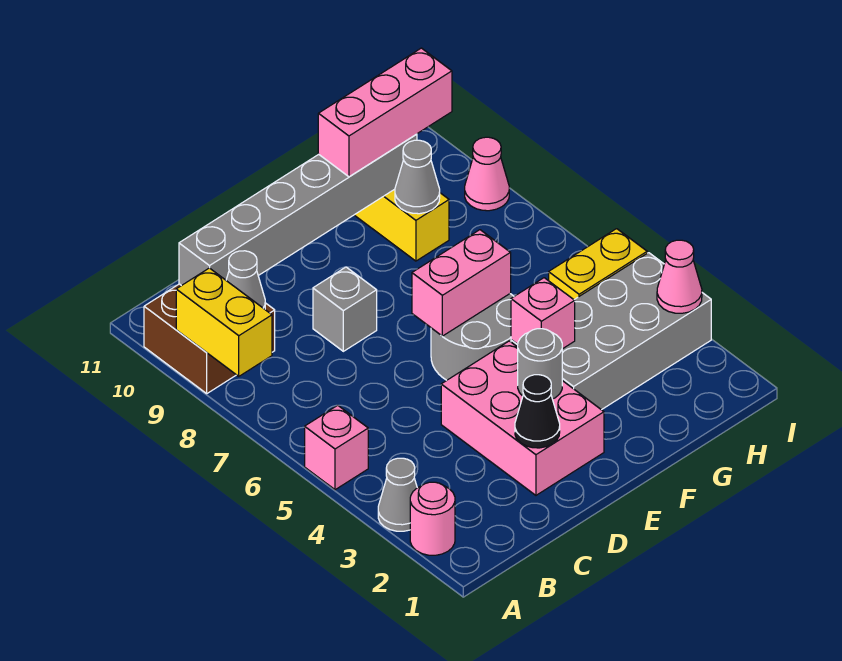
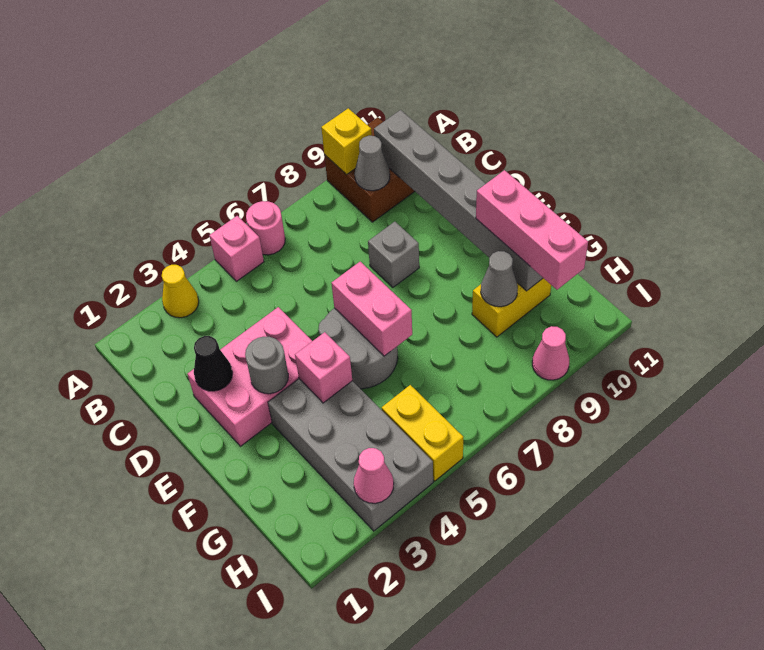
pink 1x1 round brick [410,482,455,555] -> pink 1x1 round brick moved to [246,201,285,255]
grey 1x1 cone [378,458,417,531] -> yellow 1x1 cone [162,265,199,318]
yellow 1x2 brick [176,268,272,376] -> yellow 1x1 brick [321,108,372,175]

